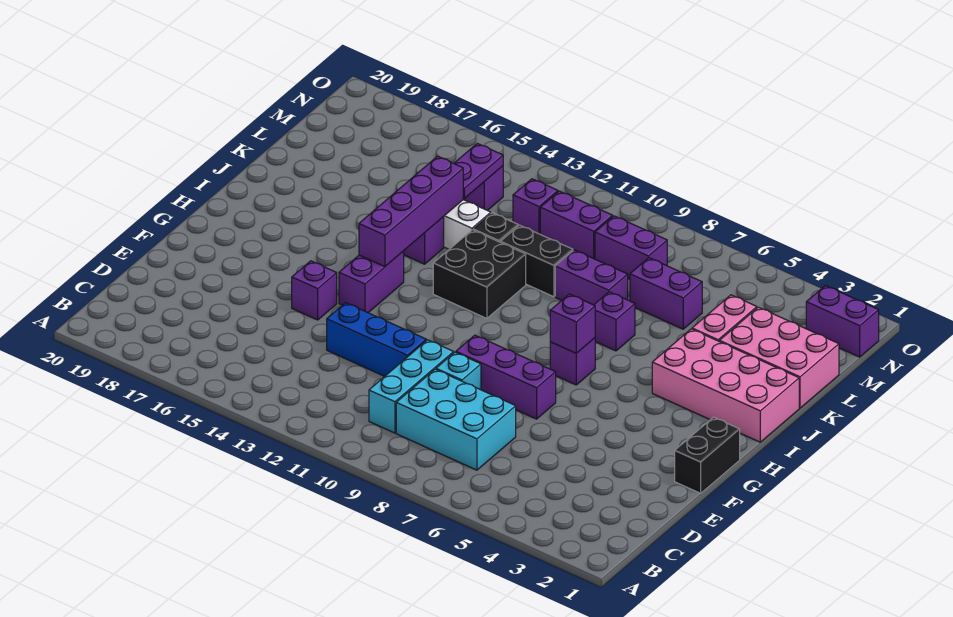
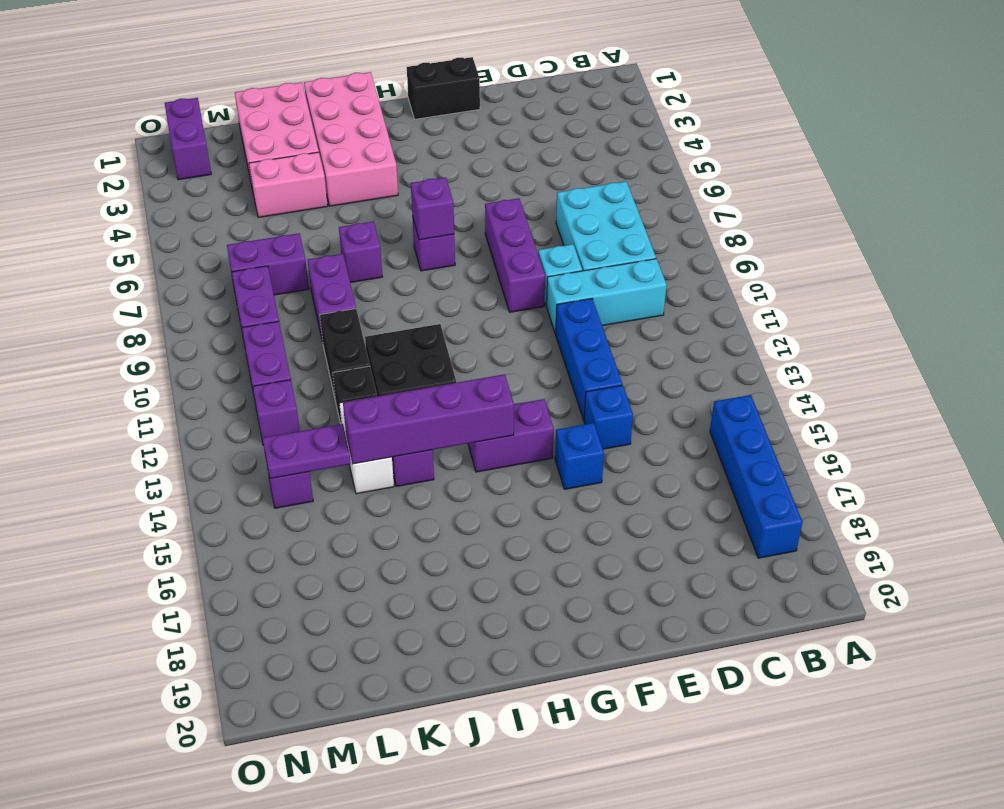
none -> blue 1x4 brick [710,395,802,558]
none -> blue 1x1 brick [584,385,633,449]
purple 1x1 brick [292,261,337,320] -> blue 1x1 brick [555,423,604,489]
purple 1x2 brick [630,258,702,329] -> purple 1x2 brick turned to [227,233,309,295]

